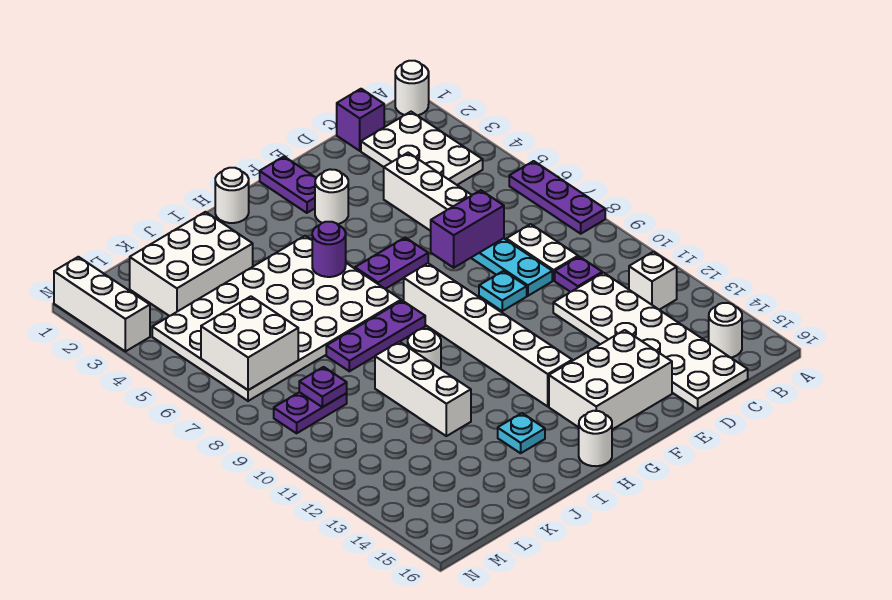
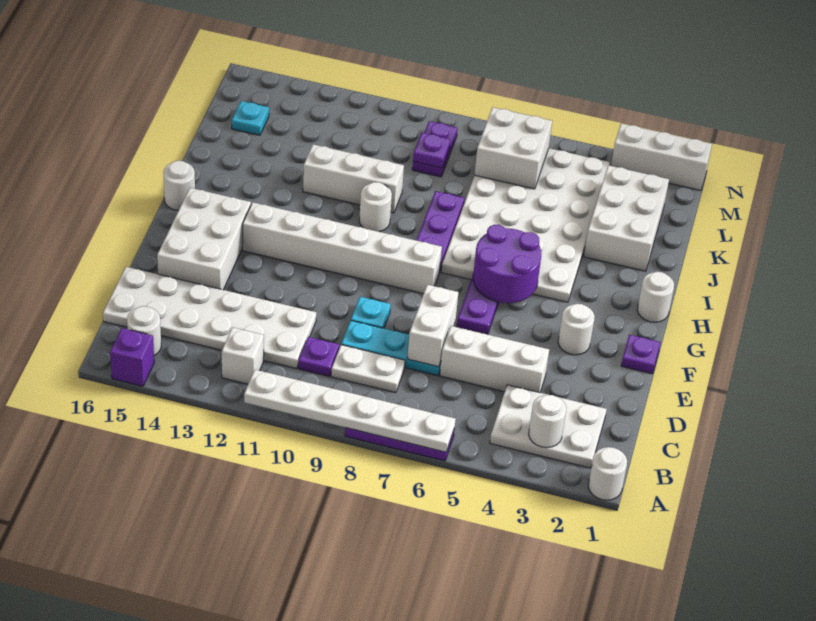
none -> white 1x6 plate [244,370,456,452]
none -> white 1x1 round brick [529,395,566,448]
purple 1x1 brick [337,89,384,151] -> purple 1x1 brick moved to [110,328,154,386]
purple 1x2 brick [431,190,504,268] -> white 1x2 brick [407,285,458,367]
purple 1x2 plate [260,157,316,213] -> purple 1x1 plate [621,335,661,374]
purple 1x1 round brick [312,222,346,277] -> purple 2x2 round brick [473,225,541,303]
cyan 1x1 plate [498,413,545,453] -> cyan 1x1 plate moved to [232,101,269,135]

